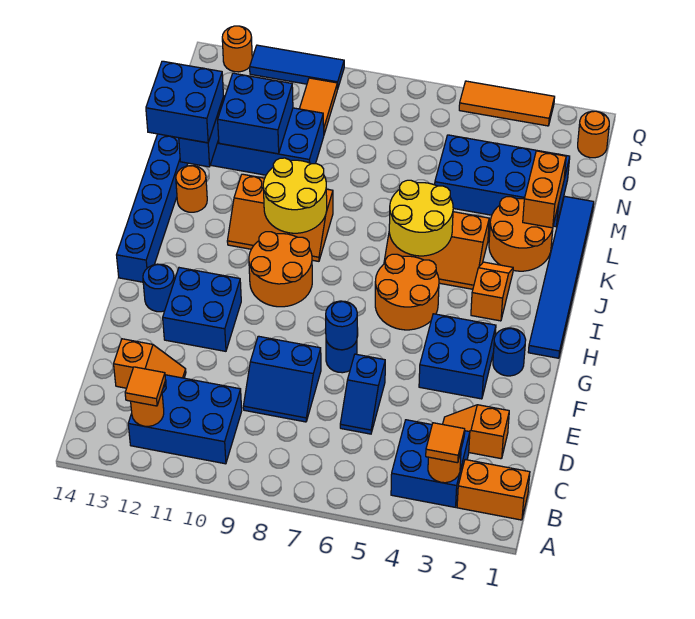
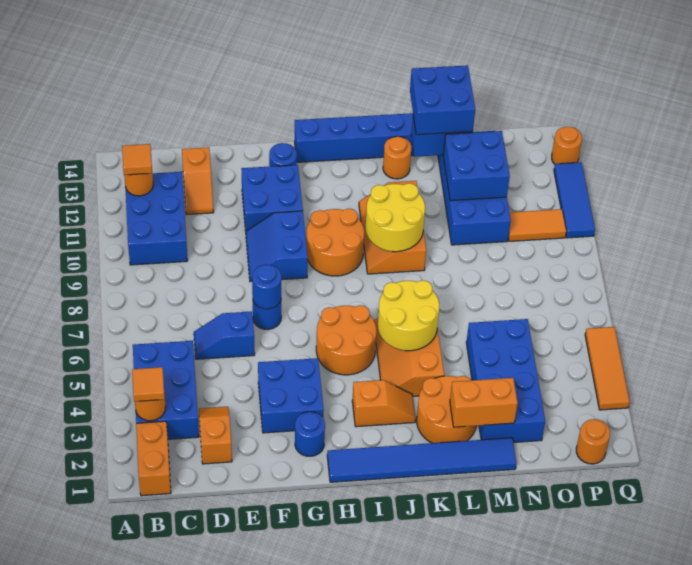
blue 2x2 brick [391,420,470,507] -> blue 2x3 brick [133,341,199,439]
blue 2x2 slope [243,336,321,422] -> blue 2x2 slope moved to [246,211,308,282]

